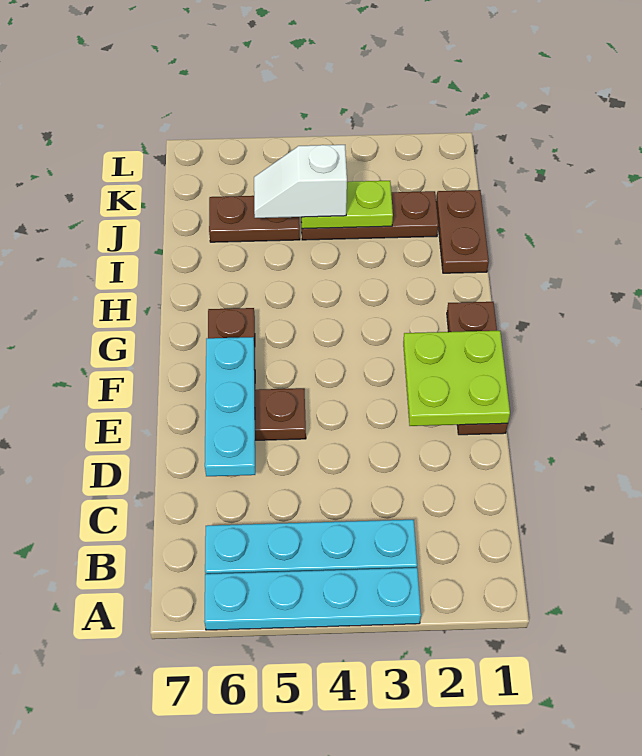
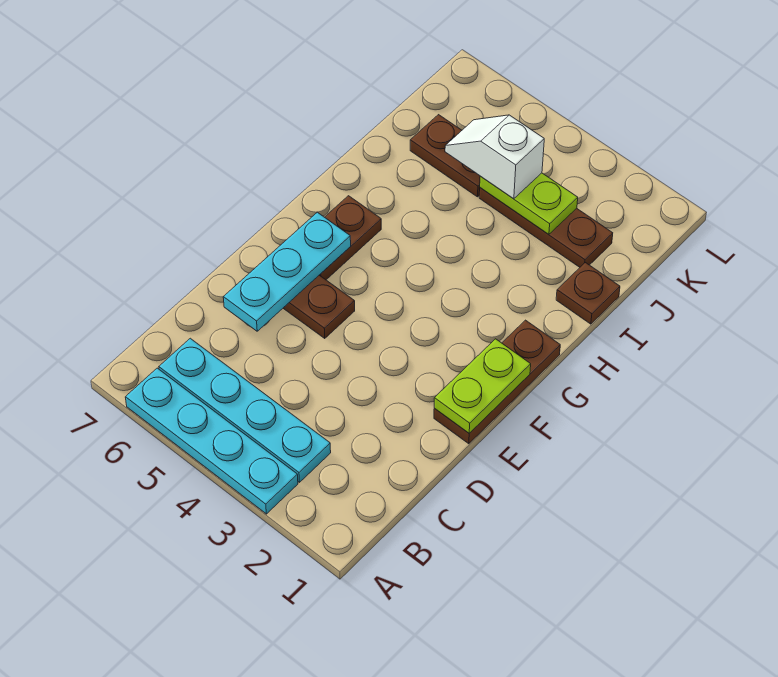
lime 2x2 plate [403,331,510,426] -> lime 1x2 plate [434,339,531,433]
brown 1x2 plate [436,190,489,273] -> brown 1x1 plate [556,263,620,324]

